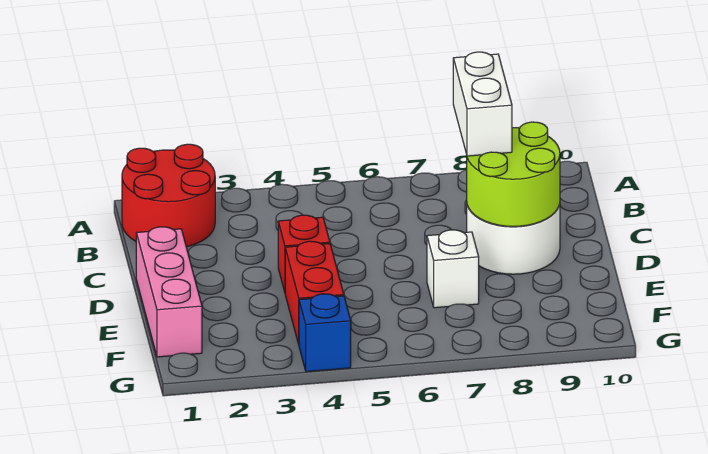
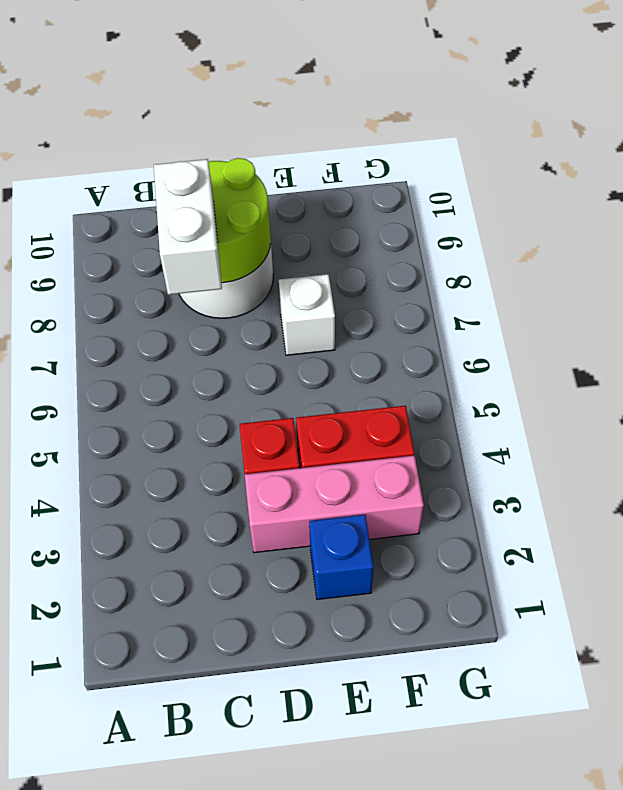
red 2x2 round brick [122,144,215,247] -> none
white 1x2 brick [453,52,512,156] -> white 1x2 brick turned to [154,159,222,295]
pink 1x3 brick [136,227,202,357] -> pink 1x3 brick moved to [245,455,424,553]
blue 1x1 brick [299,294,351,372] -> blue 1x1 brick moved to [309,515,373,600]

